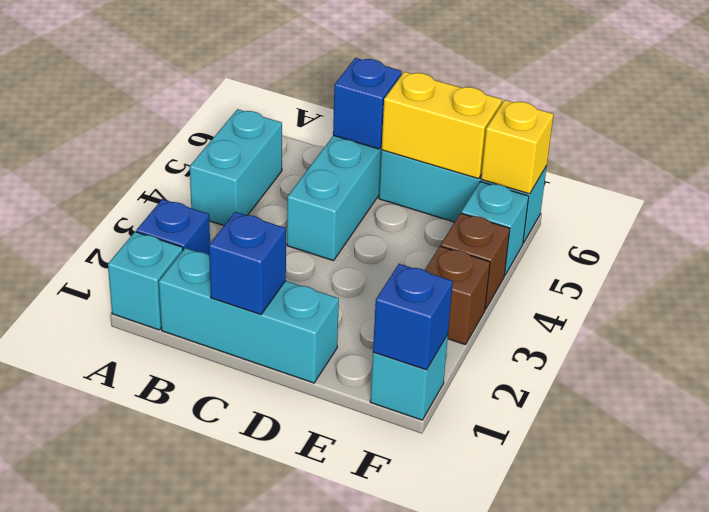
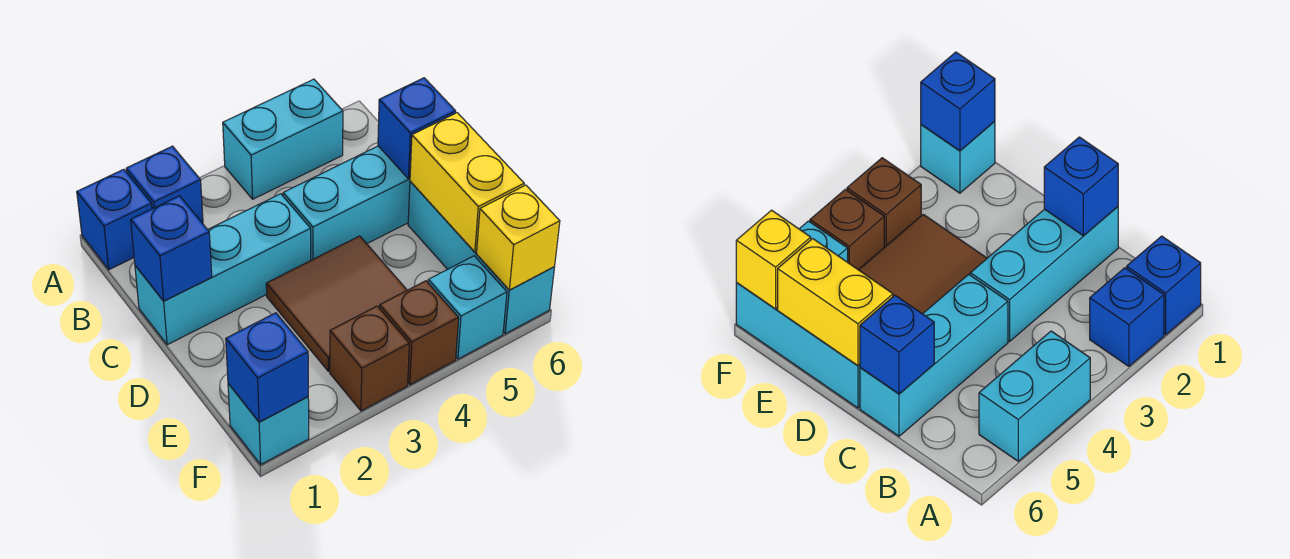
cyan 1x1 brick [108,232,183,330] -> blue 1x1 brick [77,169,152,270]
cyan 1x3 brick [159,248,339,383] -> cyan 1x3 brick turned to [135,194,311,345]
none -> brown 2x2 tile [266,236,407,371]

